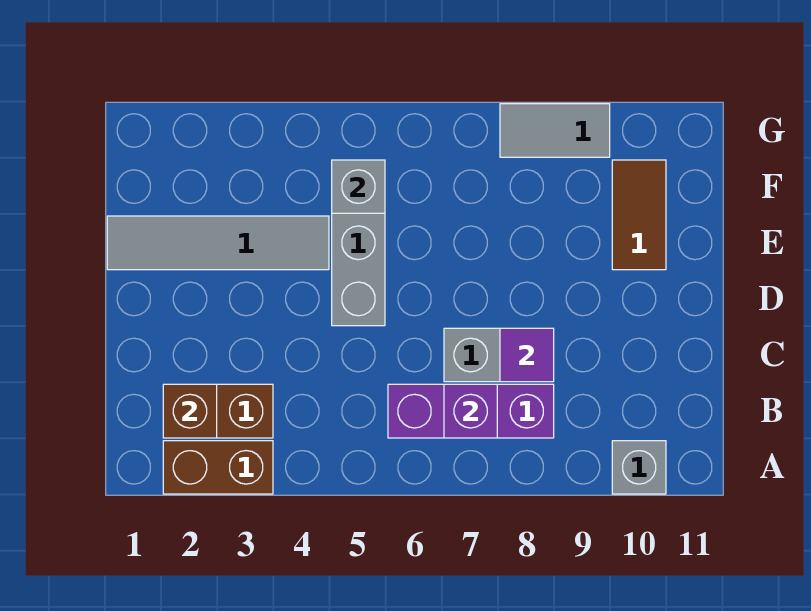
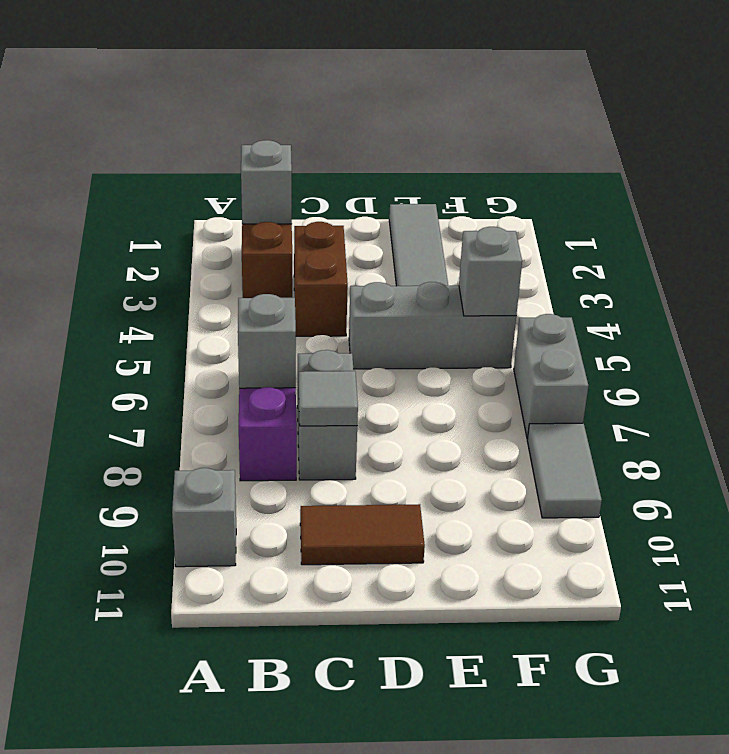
brown 1x2 brick [163,441,273,494] -> brown 1x2 brick moved to [294,222,348,336]
brown 1x1 brick [163,384,217,438] -> grey 1x1 brick [241,140,292,224]
purple 1x1 brick [444,384,497,438] -> grey 1x1 brick [238,294,296,388]
purple 1x1 tile [500,328,554,382] -> grey 1x1 tile [299,371,358,426]
brown 1x2 tile [612,160,666,270] -> brown 1x2 tile moved to [300,504,425,565]
none -> grey 1x2 brick [514,314,588,439]

